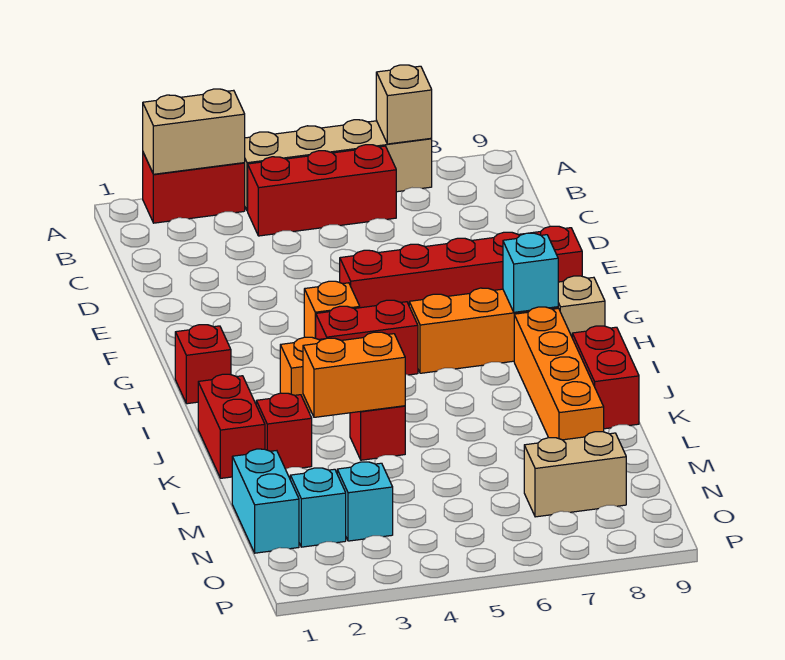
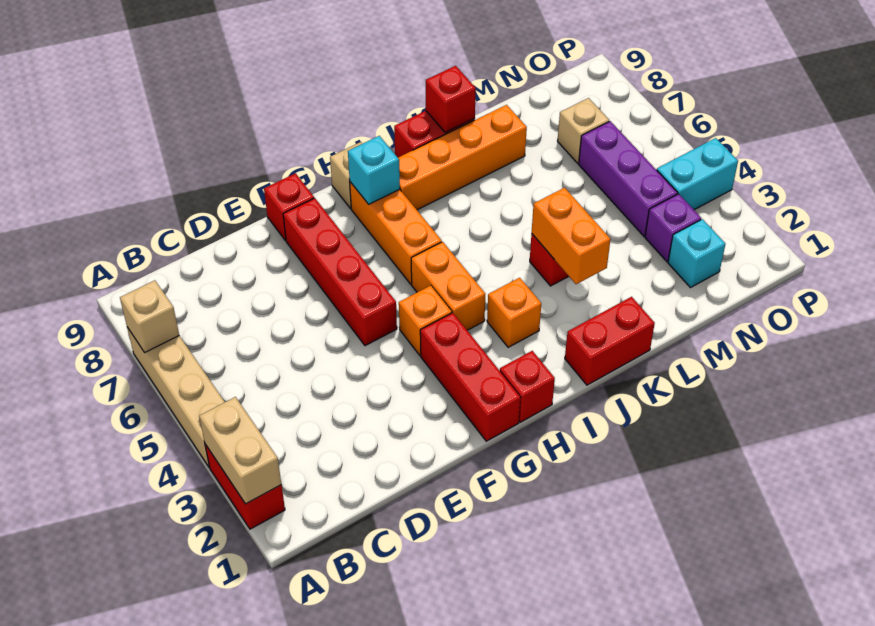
red 1x3 brick [248,145,396,236] -> red 1x3 brick moved to [420,313,521,441]
red 1x2 brick [316,300,418,375] -> orange 1x2 brick [411,242,485,330]
red 1x1 brick [256,393,312,469] -> red 1x1 brick moved to [426,66,476,133]
cyan 1x2 brick [232,449,299,553] -> cyan 1x2 brick moved to [657,138,738,210]
cyan 1x1 brick [337,462,393,541] -> purple 1x1 brick [645,194,701,262]
none -> purple 1x3 brick [579,121,678,236]
tan 1x2 brick [524,432,626,517] -> tan 1x1 brick [558,98,609,163]

